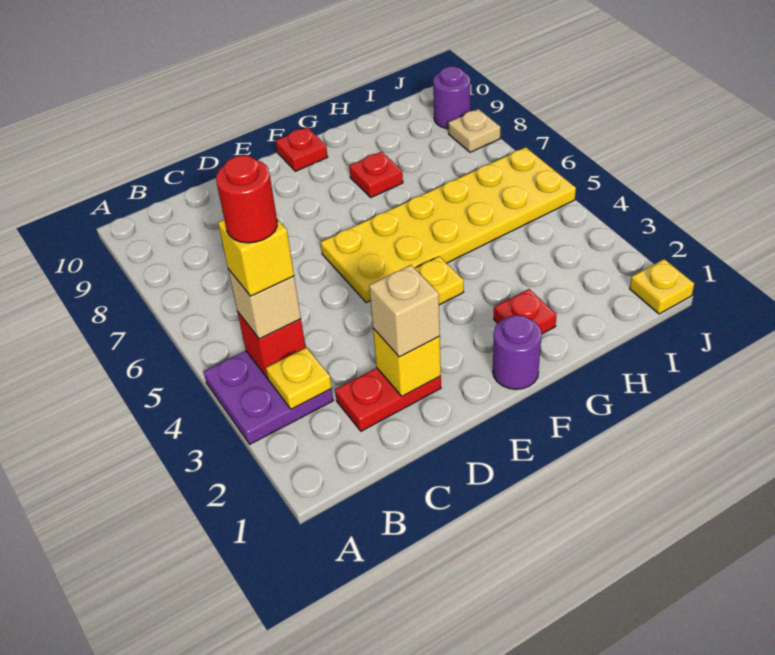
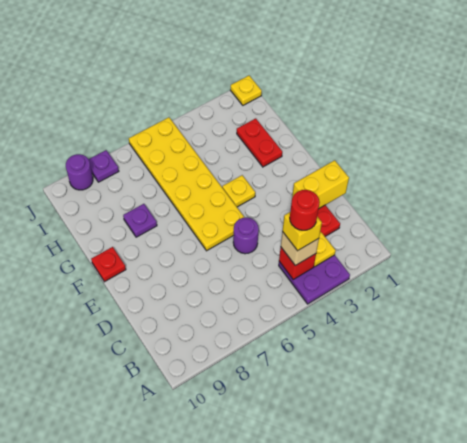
yellow 1x1 brick [373,328,441,396] -> yellow 1x2 brick [292,160,349,208]
tan 1x1 brick [369,265,440,357] -> none
purple 1x1 round brick [493,315,542,389] -> purple 1x1 round brick moved to [233,217,259,254]
red 1x1 plate [494,289,556,334] -> red 1x2 plate [237,118,282,167]
red 1x1 plate [349,151,403,197] -> purple 1x1 plate [123,204,157,237]
tan 1x1 plate [449,109,500,152] -> purple 1x1 plate [89,150,119,182]

